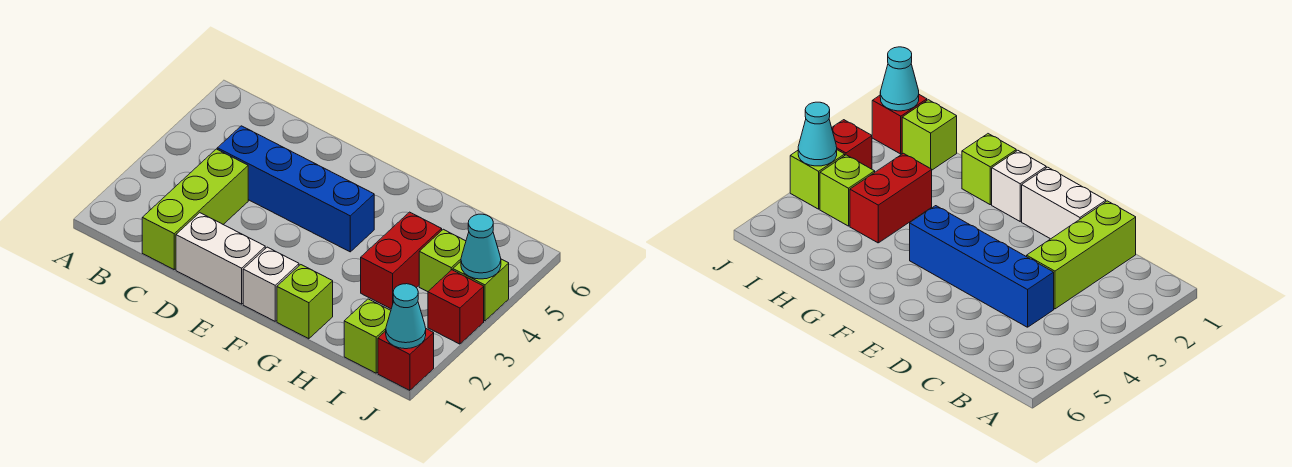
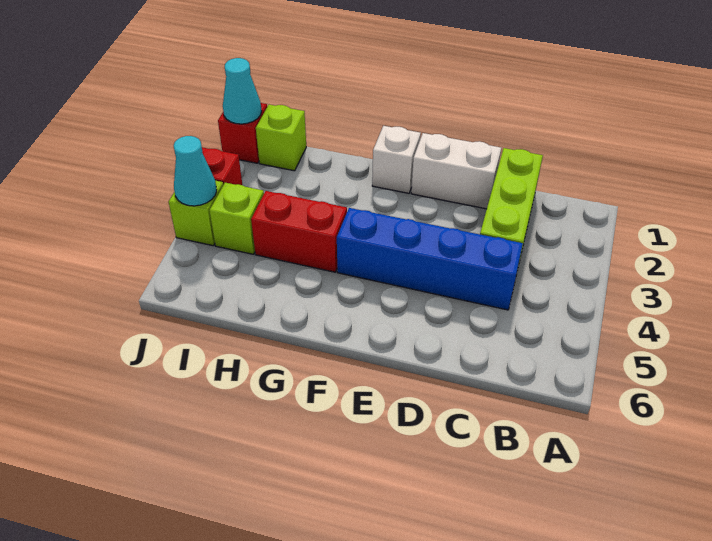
lime 1x1 brick [277,265,333,339] -> none
red 1x2 brick [361,212,442,309] -> red 1x2 brick turned to [251,191,347,272]

